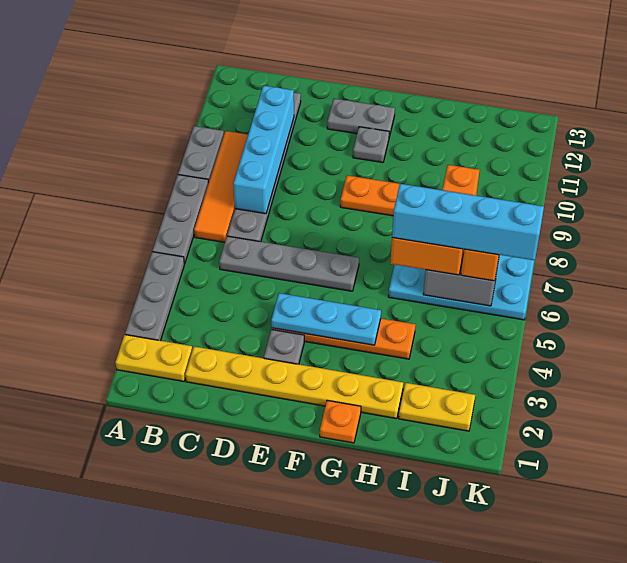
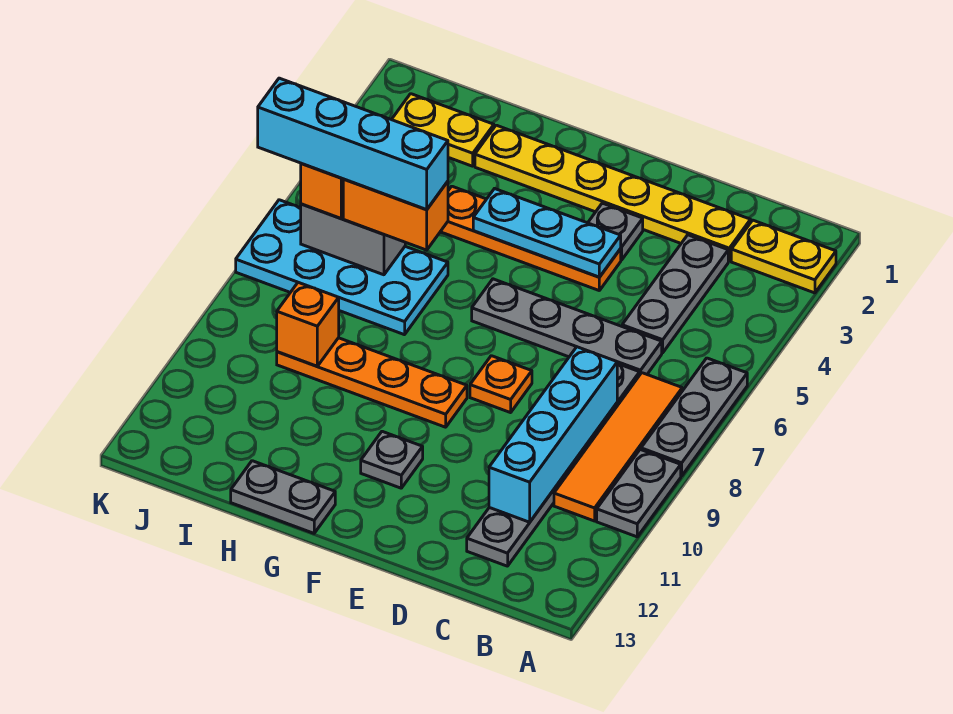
grey 1x3 plate [125,252,184,341] -> grey 1x3 plate moved to [622,235,728,353]
grey 1x2 plate [327,99,395,137] -> grey 1x2 plate moved to [231,461,335,533]
orange 1x1 plate [320,400,361,443] -> orange 1x1 plate moved to [470,356,532,413]

